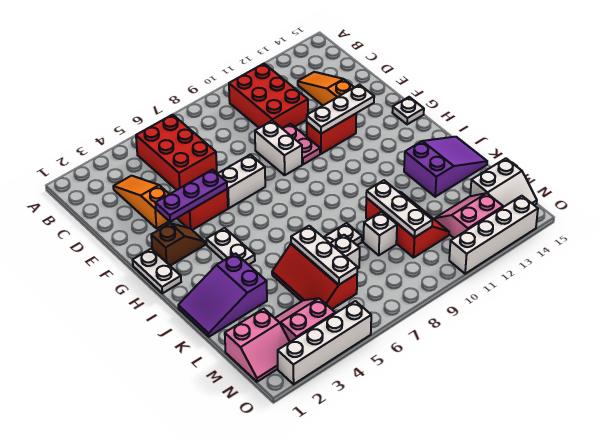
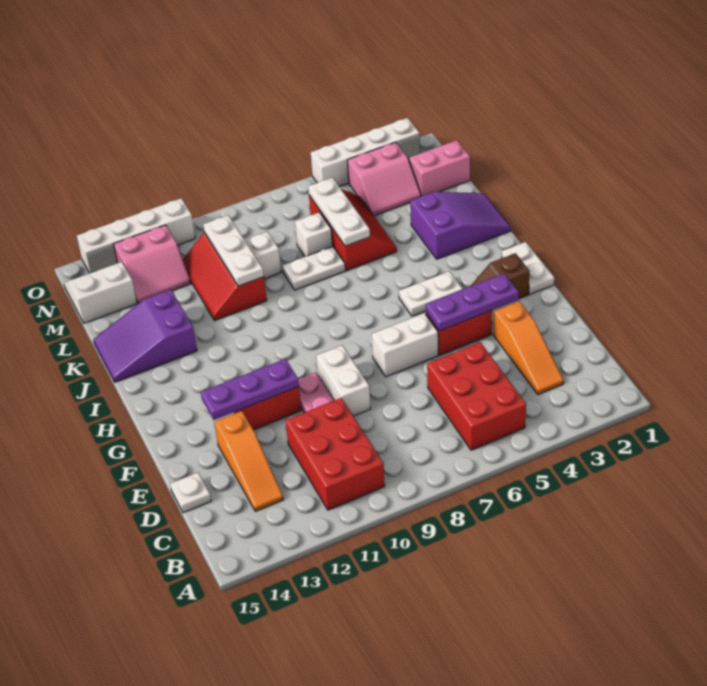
white 1x3 plate [307,85,374,134] -> purple 1x3 plate [201,359,299,420]
white 1x1 plate [392,97,424,124] -> white 1x1 plate moved to [170,472,211,513]
white 1x2 plate [206,228,255,265] -> white 1x2 plate turned to [399,271,463,316]

